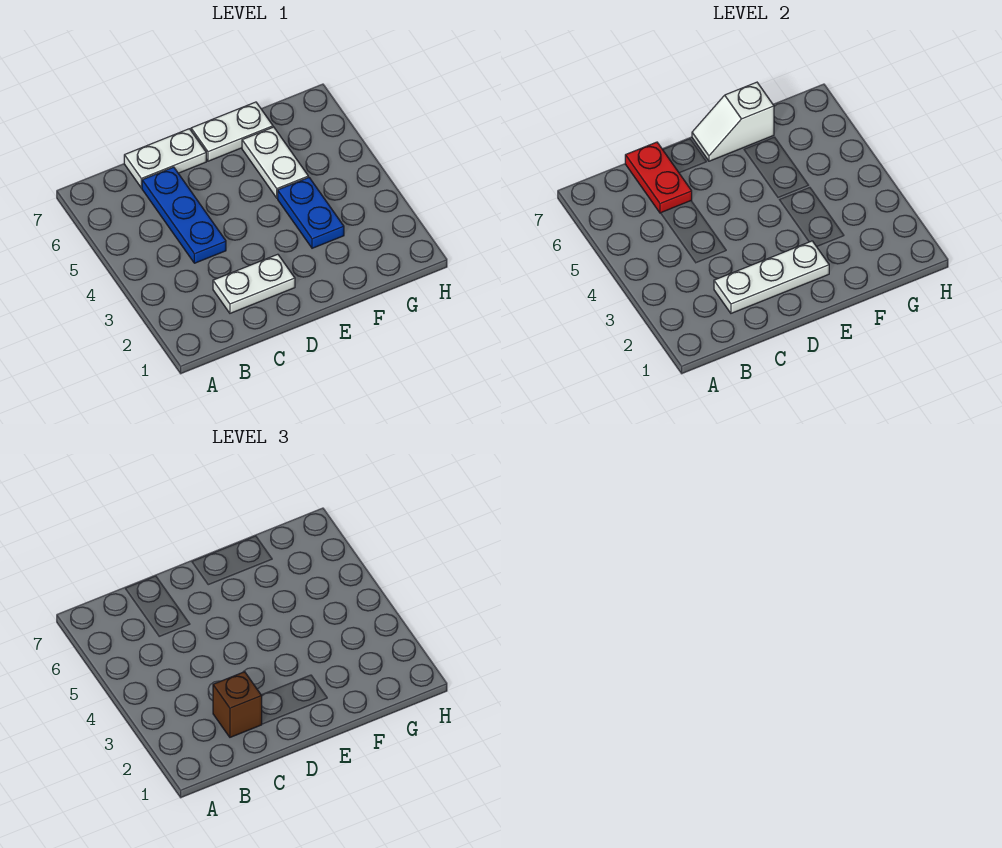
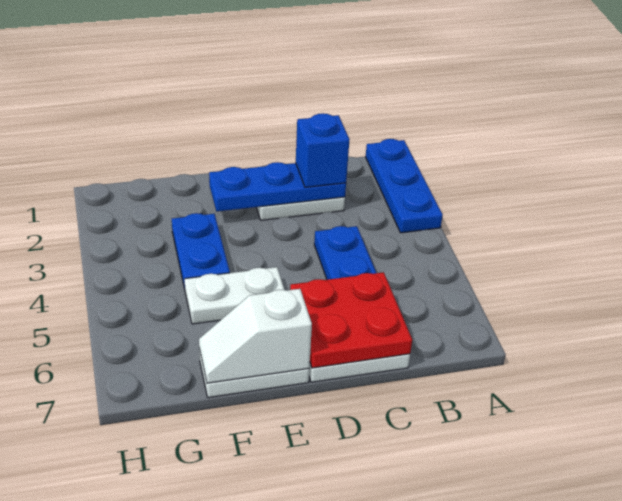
none -> blue 1x3 plate [366,139,443,233]
white 1x3 plate [714,241,829,313] -> blue 1x3 plate [209,162,346,211]
brown 1x1 brick [213,672,262,737] -> blue 1x1 brick [296,113,349,187]
red 1x2 plate [625,142,692,213] -> red 2x2 plate [290,272,412,368]
white 1x2 slope [692,82,774,161] -> white 1x2 slope turned to [199,289,312,383]
white 1x2 plate [242,127,308,198] -> white 1x2 plate turned to [185,267,284,324]

